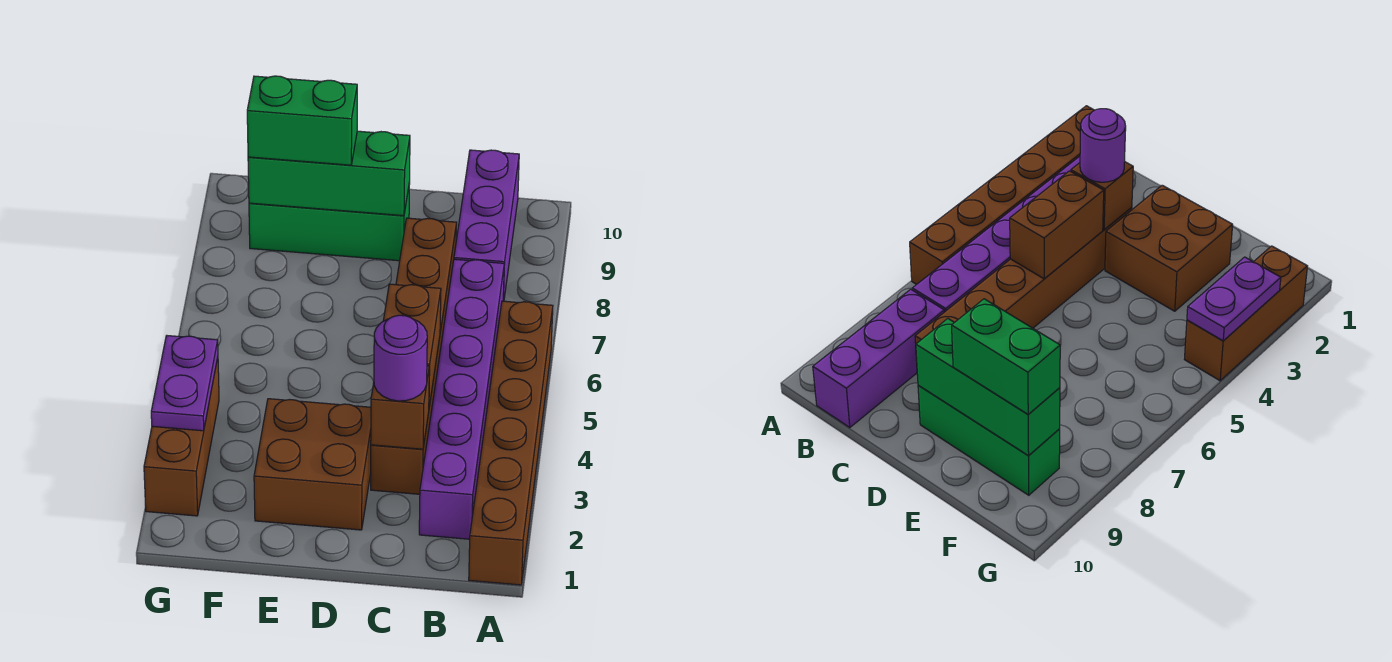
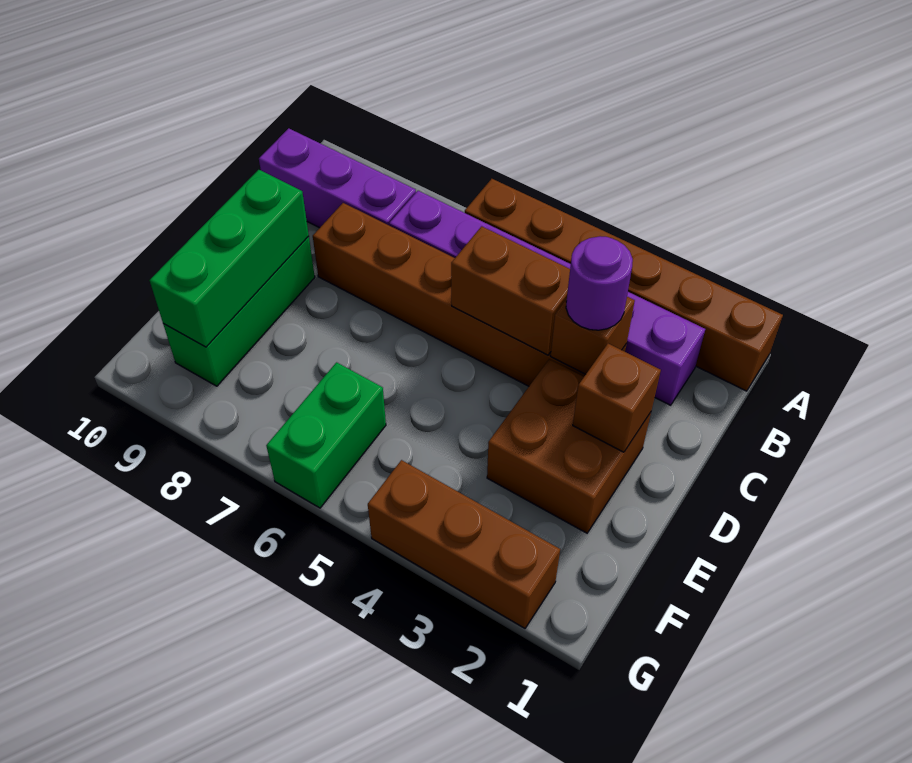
none -> brown 1x1 brick [573,344,661,452]
green 1x2 brick [247,76,357,165] -> green 1x2 brick moved to [266,362,386,508]
purple 1x2 plate [151,336,218,431] -> none

